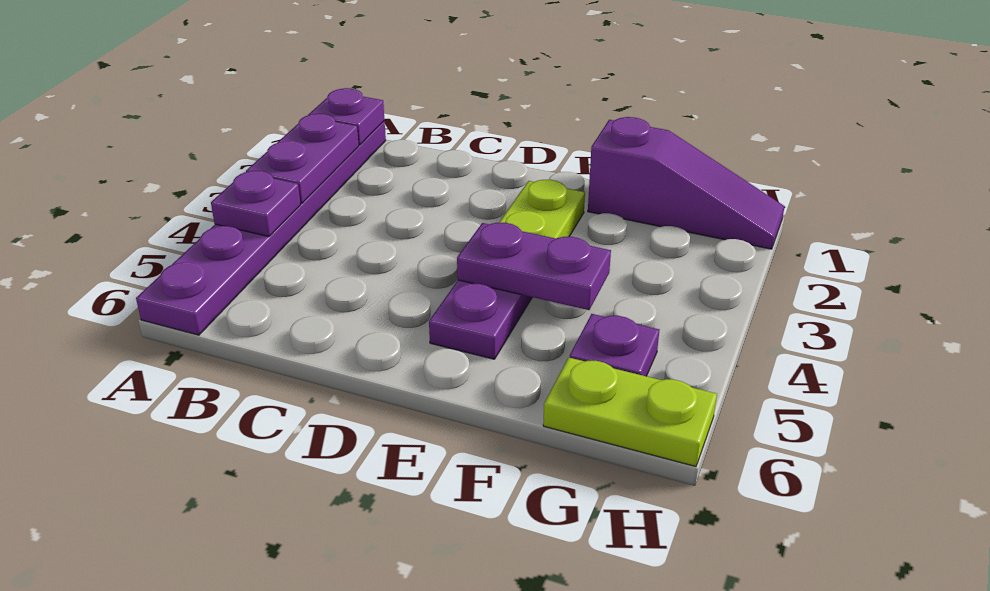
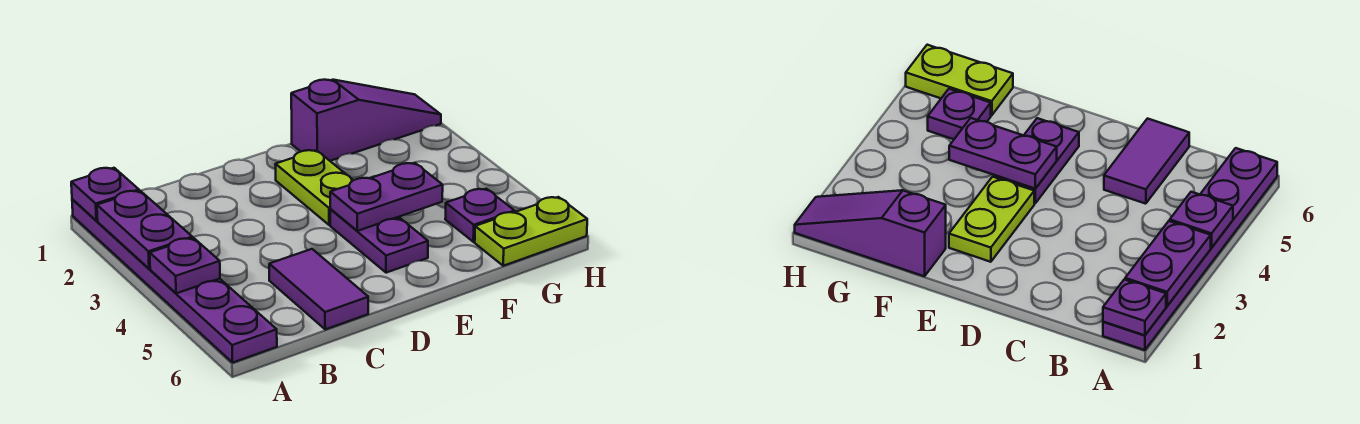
none -> purple 1x2 tile [269,249,368,329]

